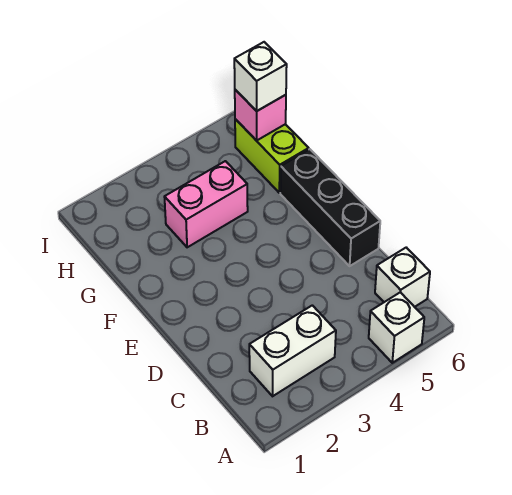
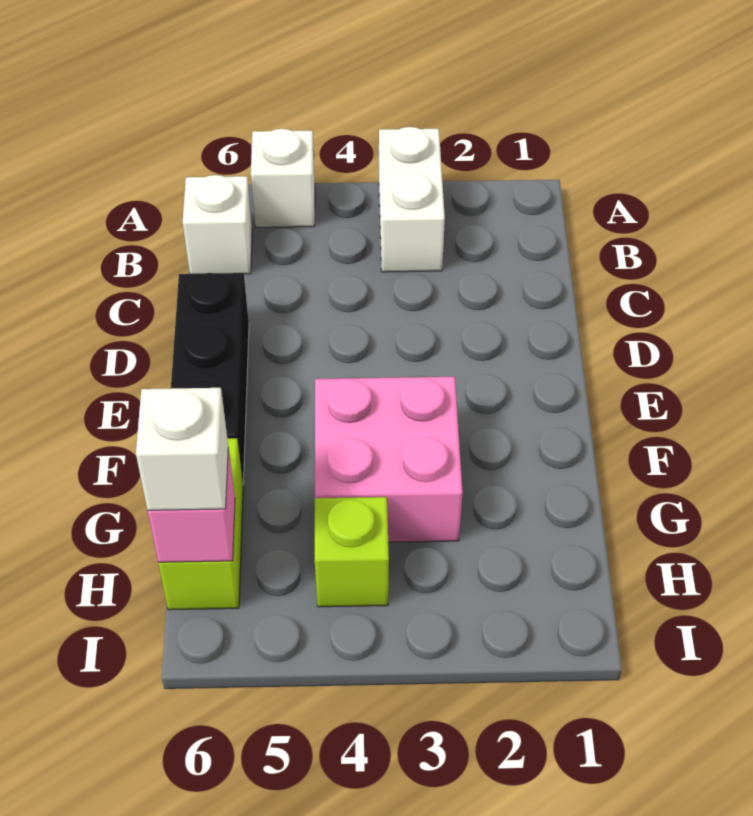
white 1x2 brick [249,305,336,396] -> white 1x2 brick turned to [379,127,445,272]
pink 1x2 brick [165,161,248,247] -> pink 2x2 brick [315,377,463,542]
none -> lime 1x1 brick [315,497,389,607]

